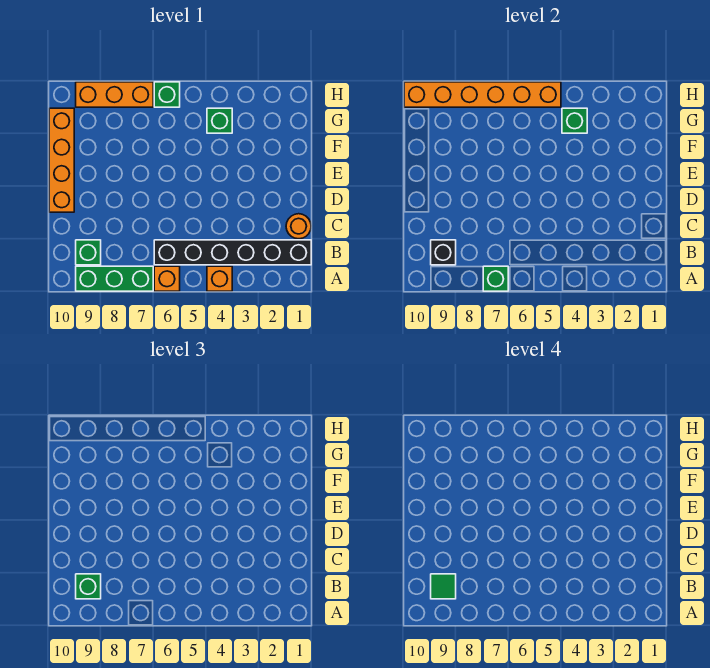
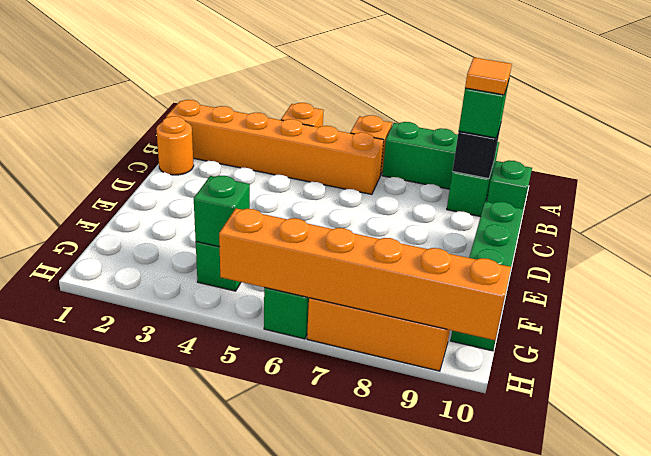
green 1x1 brick [483,266,508,291] -> green 1x1 brick moved to [487,160,532,209]
black 1x6 brick [154,240,311,265] -> orange 1x6 brick [166,100,384,194]
green 1x1 tile [431,574,456,599] -> orange 1x1 tile [465,57,512,95]
orange 1x4 brick [49,108,74,212] -> green 1x4 brick [450,201,523,351]

